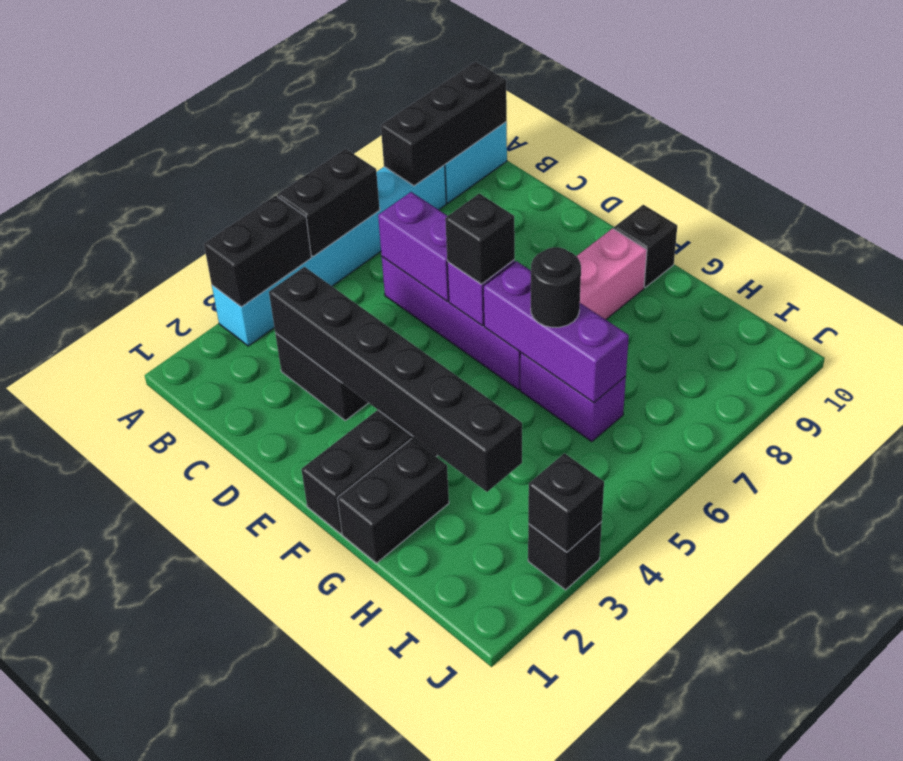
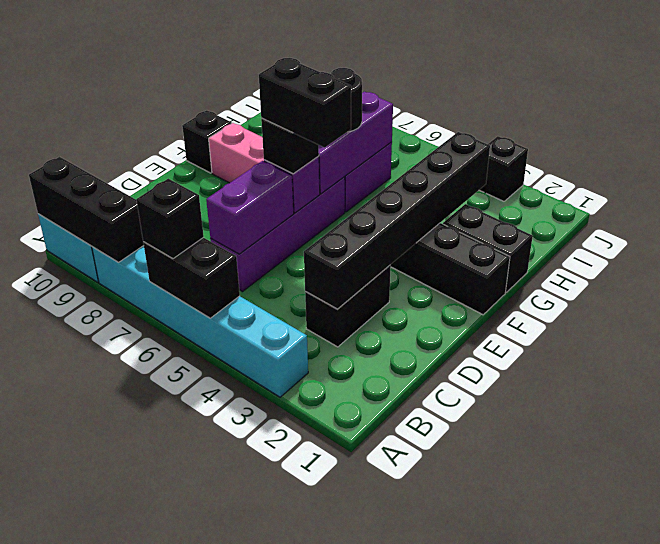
black 1x2 brick [204,196,311,307] -> black 1x2 brick moved to [259,58,351,148]
black 1x1 brick [528,453,604,552] -> black 1x1 brick moved to [136,179,204,259]

